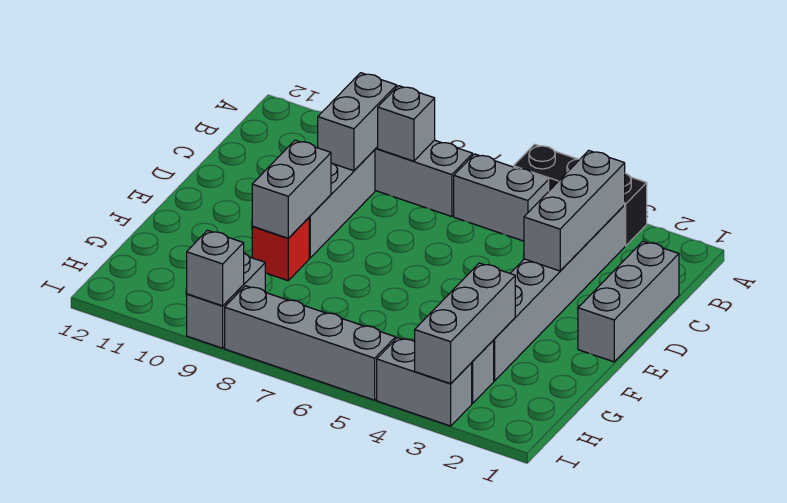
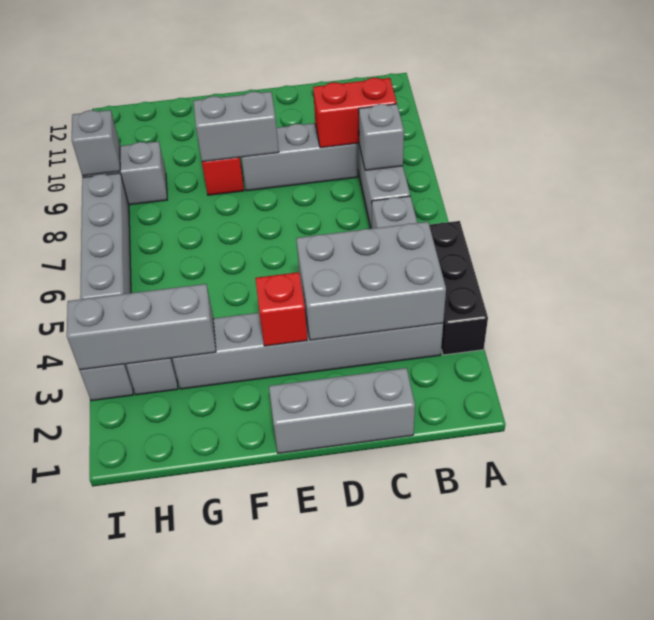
grey 1x3 brick [524,150,625,271] -> grey 2x3 brick [296,222,446,340]
grey 1x2 brick [318,73,397,171] -> red 1x2 brick [313,78,397,148]
none -> red 1x1 brick [255,272,308,346]

